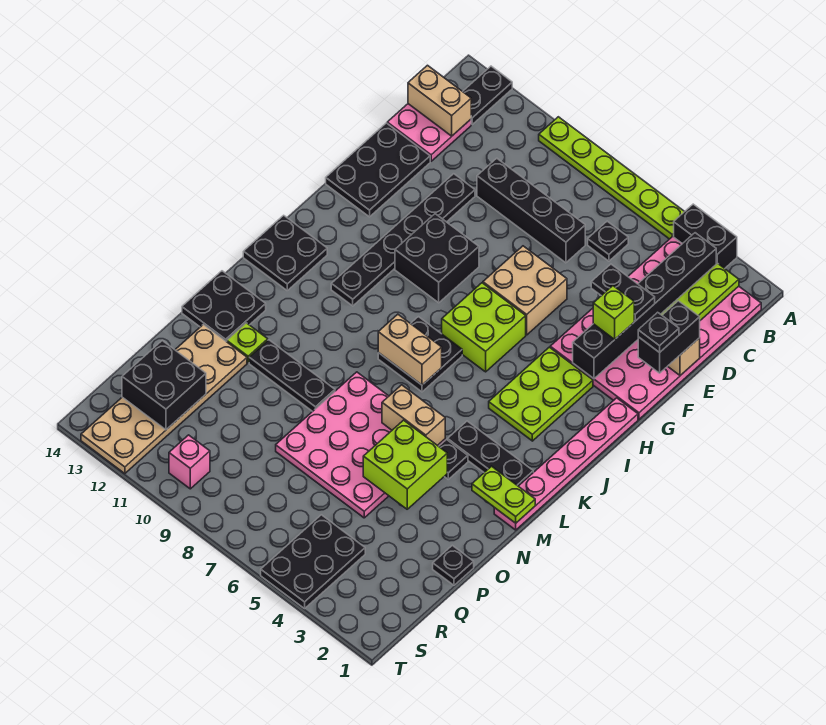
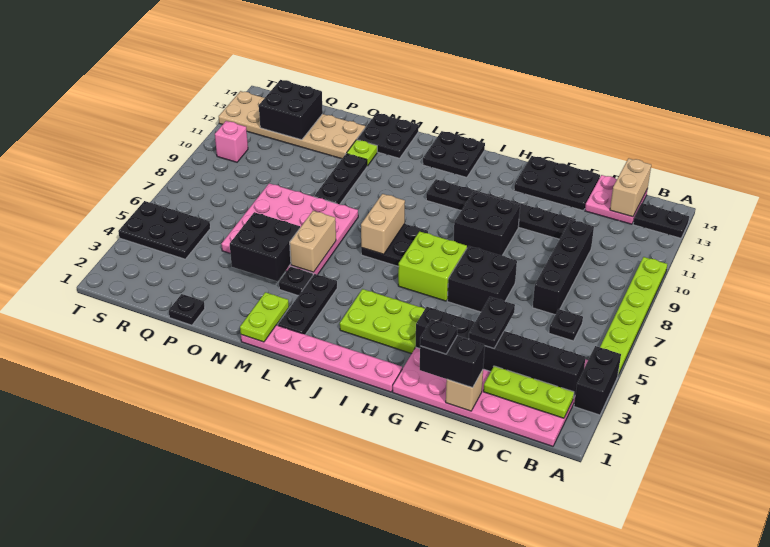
lime 1x1 brick [593,286,634,340] -> none
tan 2x2 brick [483,246,567,335] -> black 2x2 brick [447,246,517,312]
lime 2x2 brick [363,420,447,509] -> black 2x2 brick [230,212,300,281]

